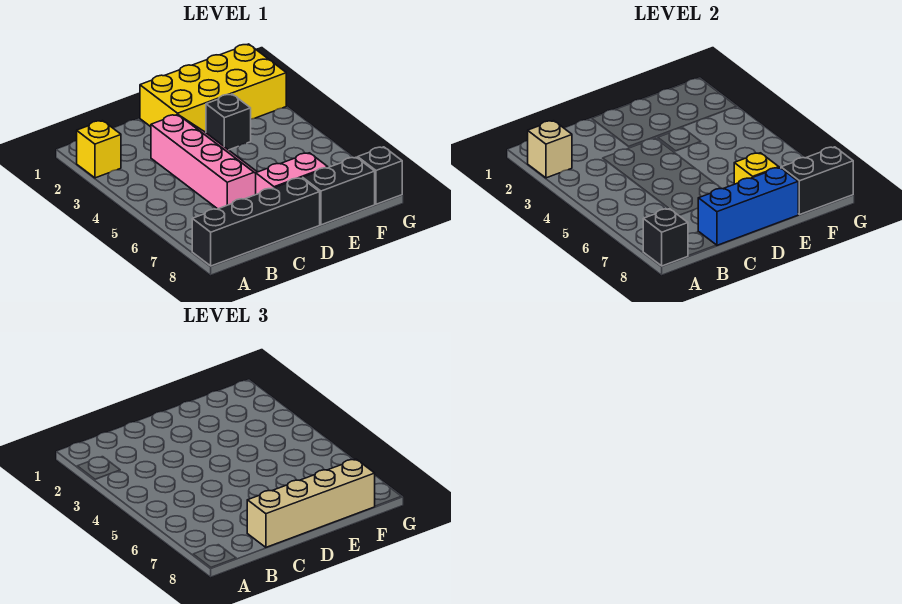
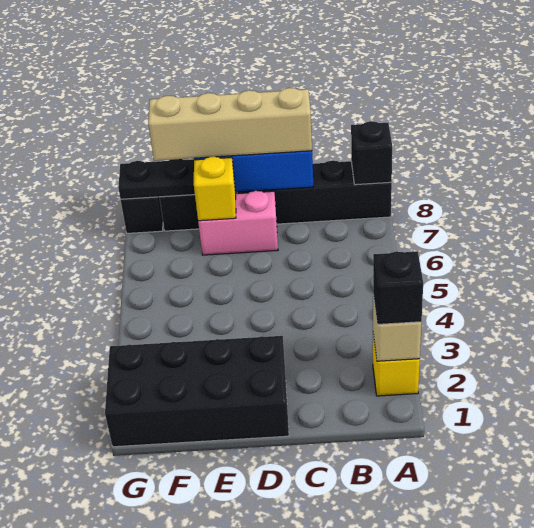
pink 2x4 slope [151,114,257,209] -> none
yellow 2x4 brick [140,44,286,132] -> black 2x4 brick [105,336,289,447]
black 1x1 brick [206,94,251,150] -> black 1x1 brick moved to [373,251,423,325]
black 1x2 brick [781,147,853,215] -> black 1x2 plate [118,159,195,199]

